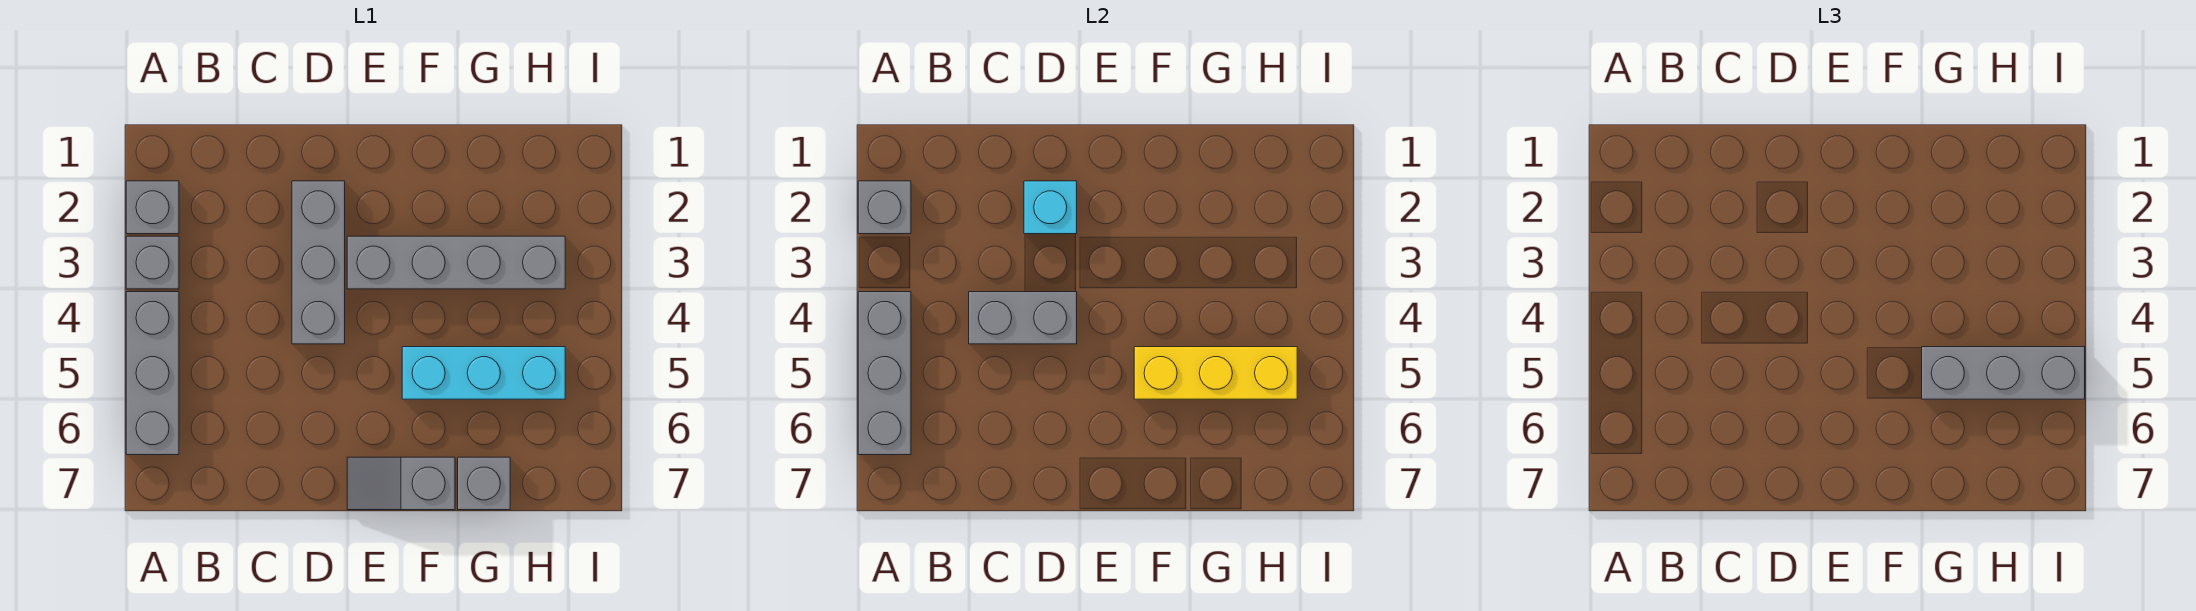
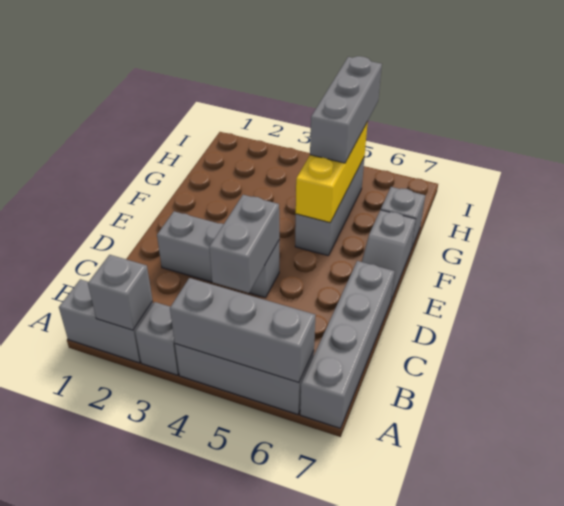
grey 1x1 brick [126,181,179,234] -> grey 1x2 brick [59,279,153,363]
cyan 1x1 brick [1024,181,1077,234] -> none
grey 1x4 brick [347,236,565,289] -> grey 1x4 brick moved to [300,261,395,428]
cyan 1x3 brick [402,347,565,399] -> grey 1x3 brick [295,158,364,256]

